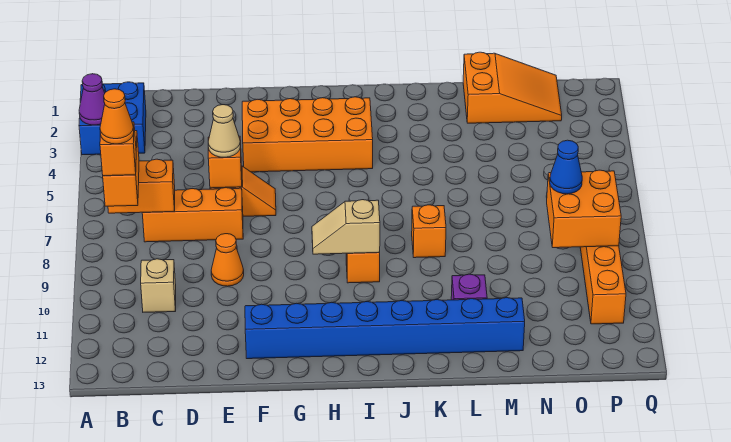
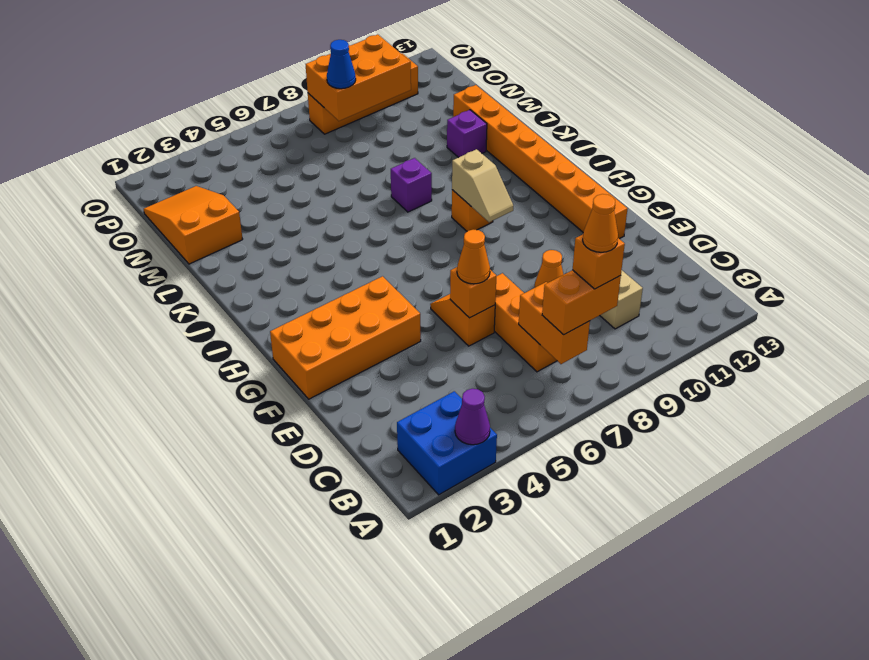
tan 1x1 cone [208,105,240,157] -> orange 1x1 cone [457,230,490,284]
orange 2x4 brick [242,97,373,172] -> orange 2x4 brick turned to [270,276,421,399]
blue 1x8 brick [245,298,525,359] -> orange 1x8 brick [453,85,627,239]
orange 1x1 brick [412,205,446,258] -> purple 1x1 brick [391,158,432,212]
orange 2x2 brick [547,170,621,248] -> orange 2x3 brick [306,34,411,121]

